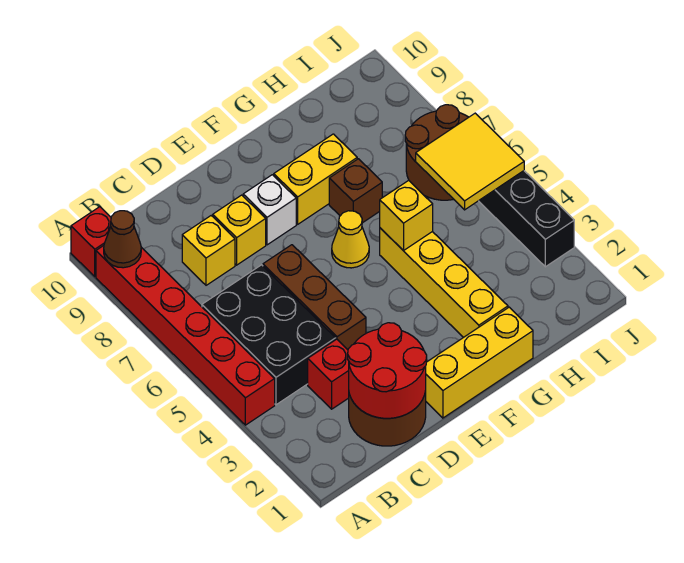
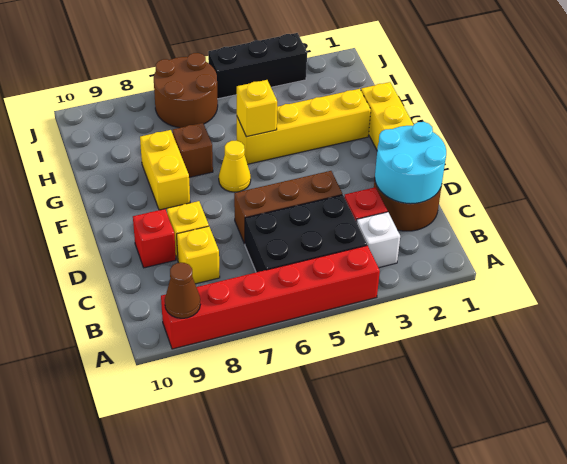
red 1x1 brick [71,207,111,277] -> red 1x1 brick moved to [133,209,176,268]
red 2x2 round brick [348,323,427,418] -> cyan 2x2 round brick [375,122,446,204]
white 1x1 brick [243,175,296,245] -> white 1x1 brick moved to [357,212,400,268]
yellow 2x2 tile [416,113,524,210] -> none

